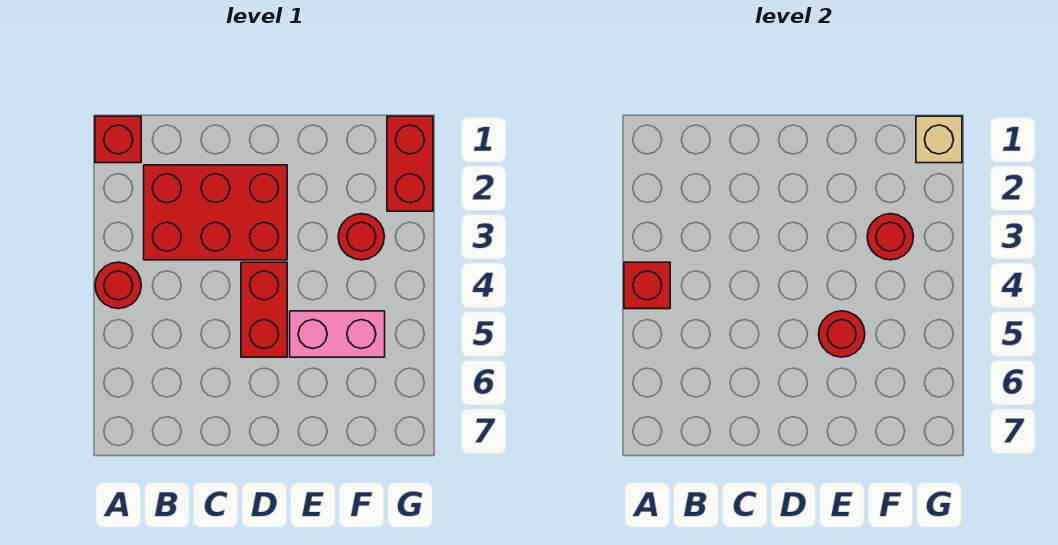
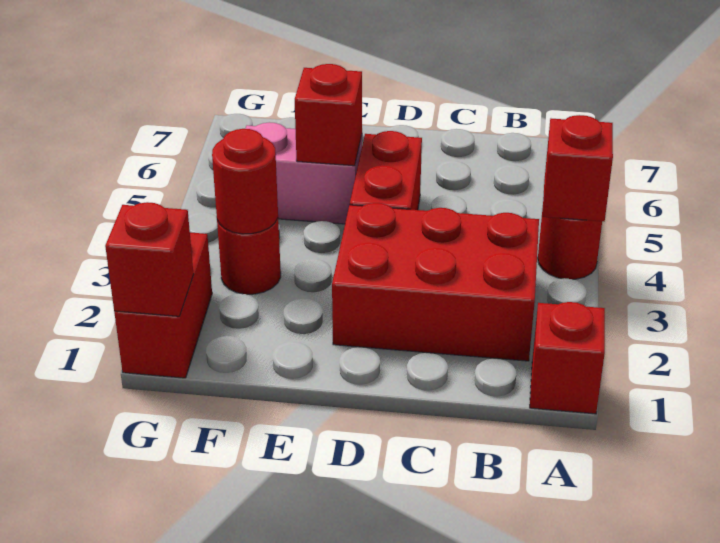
red 1x1 round brick [819,311,865,357] -> red 1x1 brick [295,64,362,166]
tan 1x1 brick [916,116,962,163] -> red 1x1 brick [105,202,194,316]

